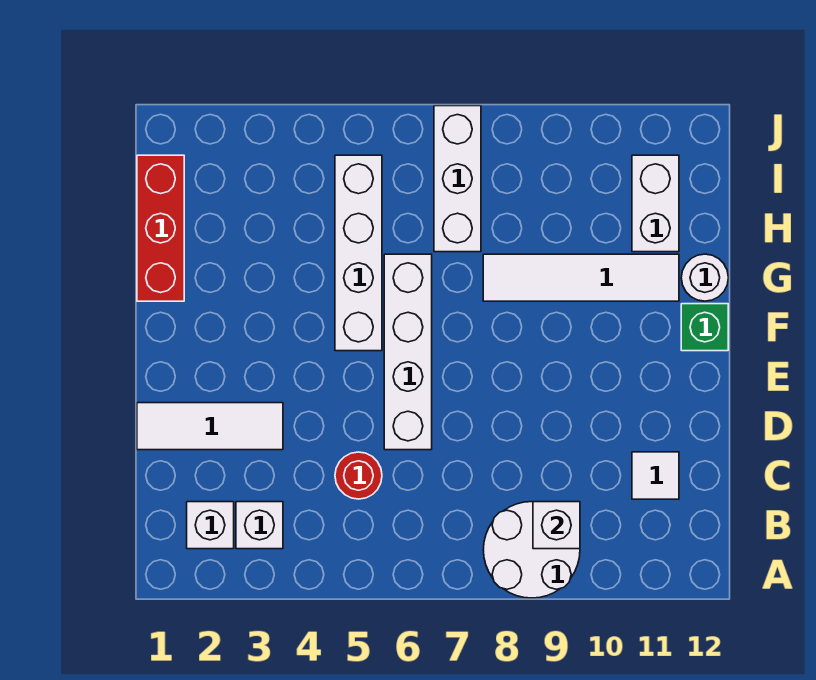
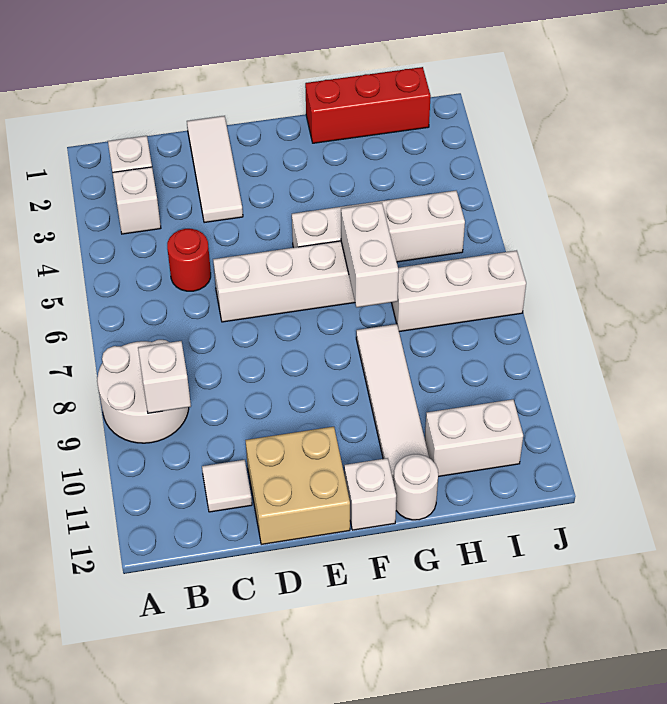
none -> tan 2x2 brick [245,427,350,544]
green 1x1 brick [681,304,728,351] -> white 1x1 brick [344,458,396,530]
none -> white 1x2 brick [341,203,399,307]

